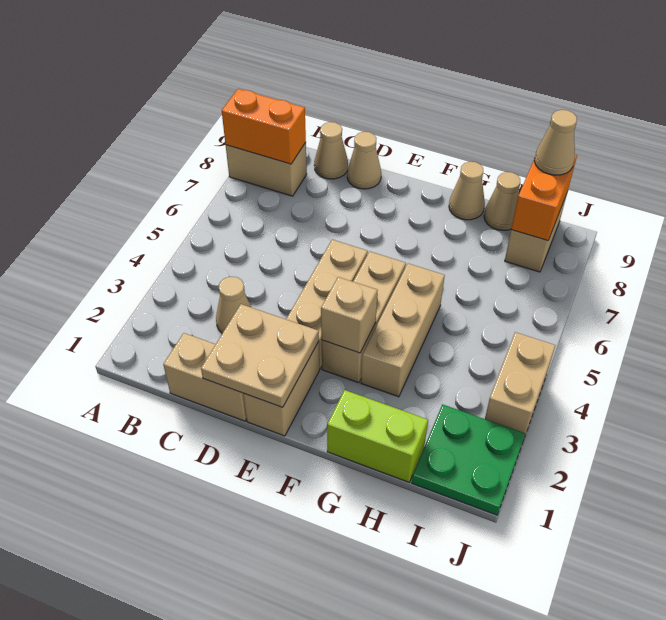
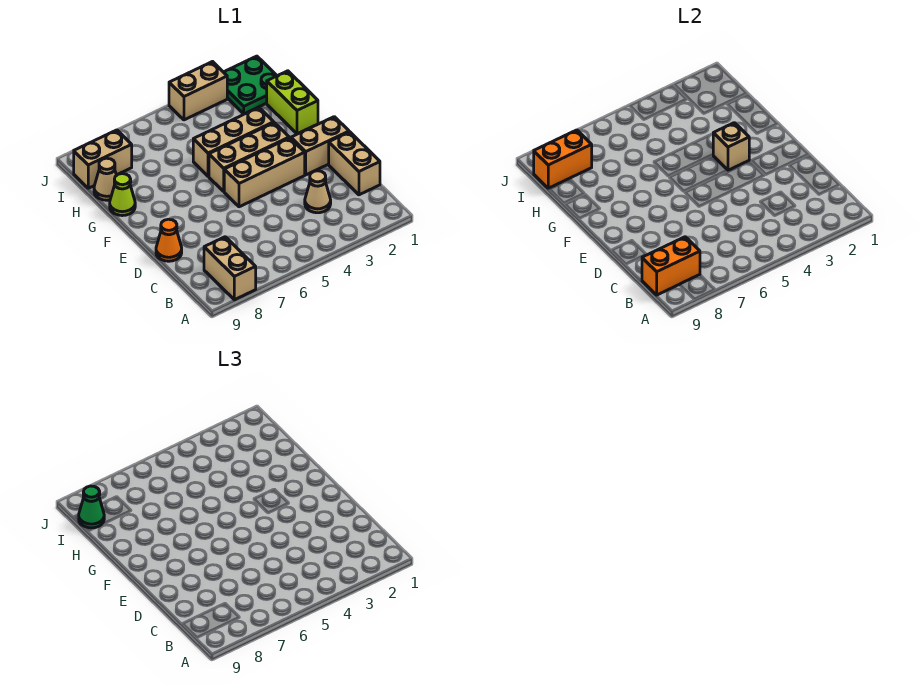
orange 1x2 brick [222,89,306,164] -> orange 1x2 brick turned to [642,237,700,295]
tan 1x1 cone [314,122,348,179] -> none
tan 2x2 plate [201,304,319,407] -> none
tan 1x1 cone [347,132,381,189] -> orange 1x1 cone [156,219,182,261]
tan 1x1 cone [449,162,485,220] -> lime 1x1 cone [110,174,135,216]
tan 1x1 cone [534,110,577,175] -> green 1x1 cone [79,486,104,528]

